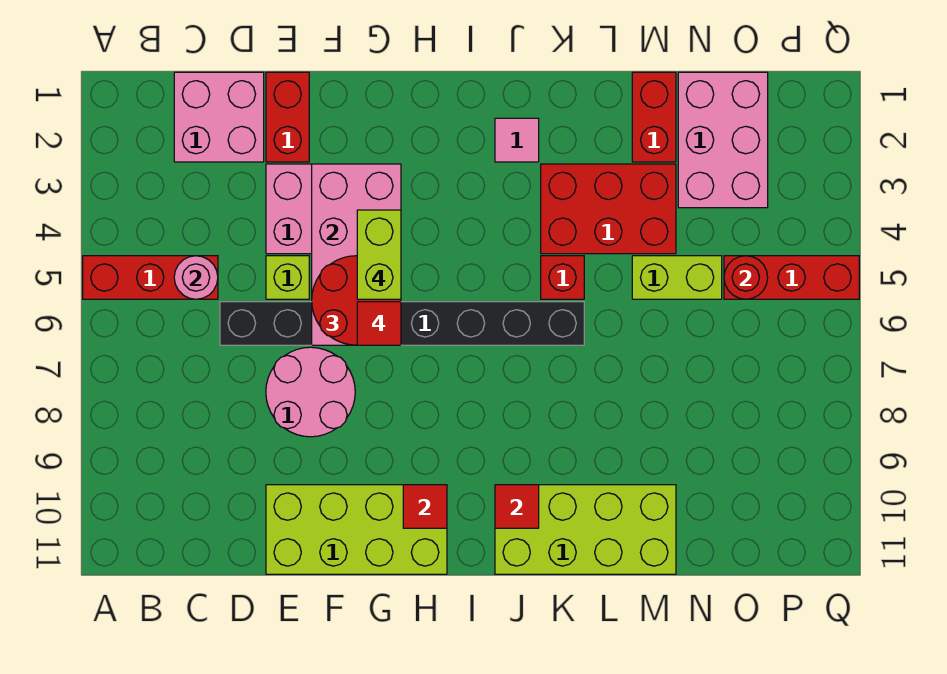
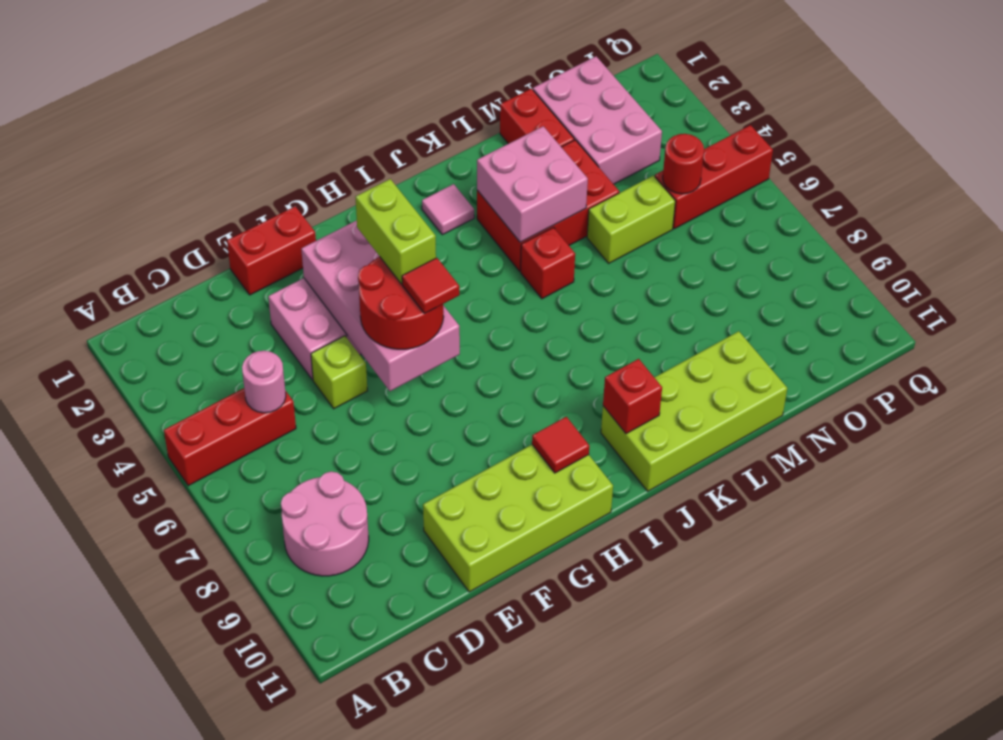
pink 2x2 brick [174,72,264,162] -> pink 2x2 brick moved to [477,126,588,242]
black 1x8 brick [220,302,584,345] -> none
red 1x2 brick [266,72,309,162] -> red 1x2 brick turned to [227,206,316,295]
pink 2x2 round brick [266,347,355,437] -> pink 2x2 round brick moved to [281,472,369,576]
red 1x1 tile [495,485,539,528] -> red 1x1 brick [603,359,662,434]

